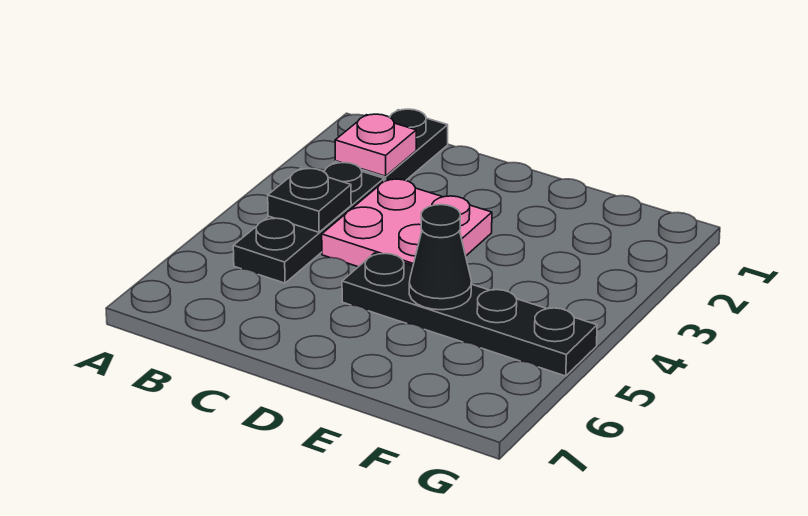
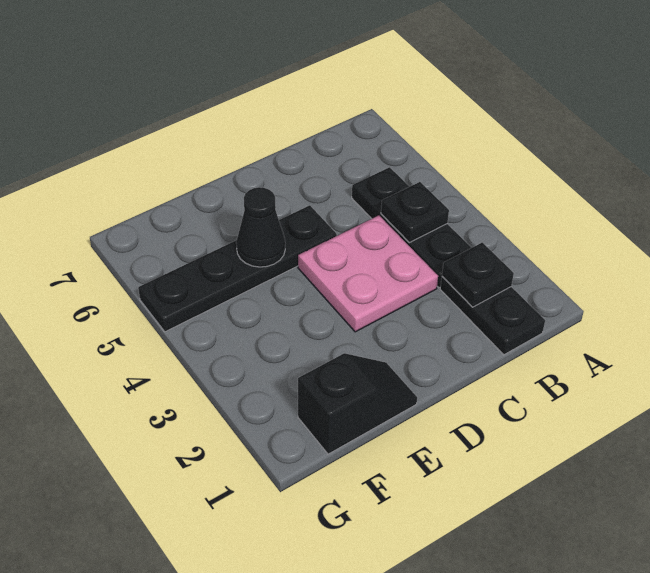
pink 1x1 plate [335,114,416,176] -> black 1x1 plate [442,242,514,307]
none -> black 1x2 slope [298,353,417,454]

